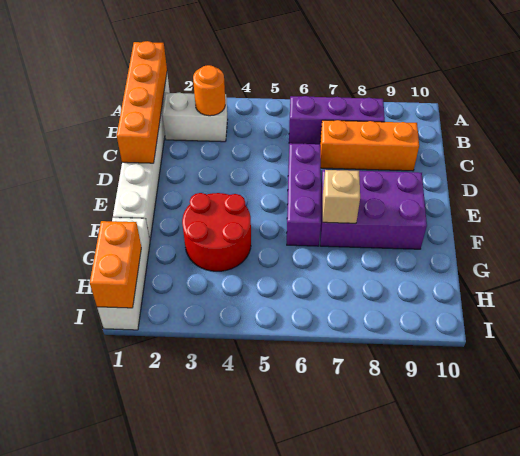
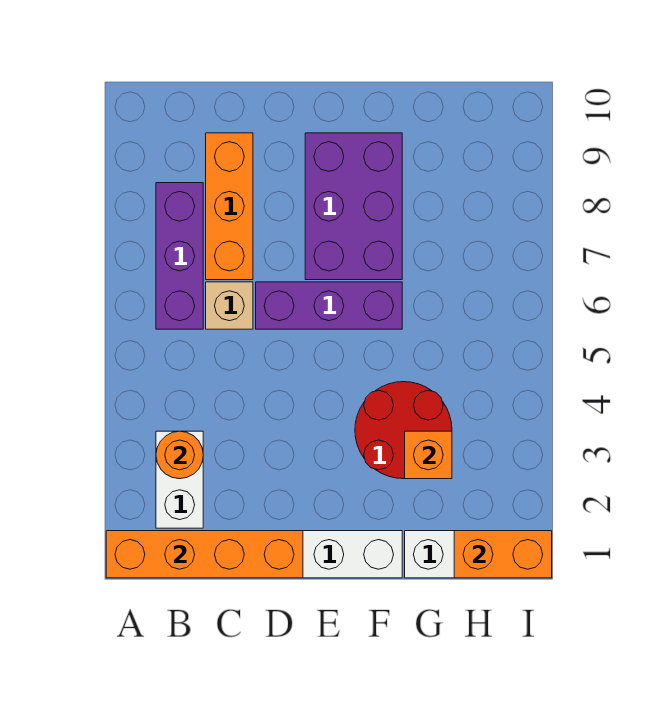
tan 1x1 brick [323,170,360,223] -> tan 1x1 brick moved to [206,282,253,329]
none -> orange 1x1 brick [405,431,452,479]

